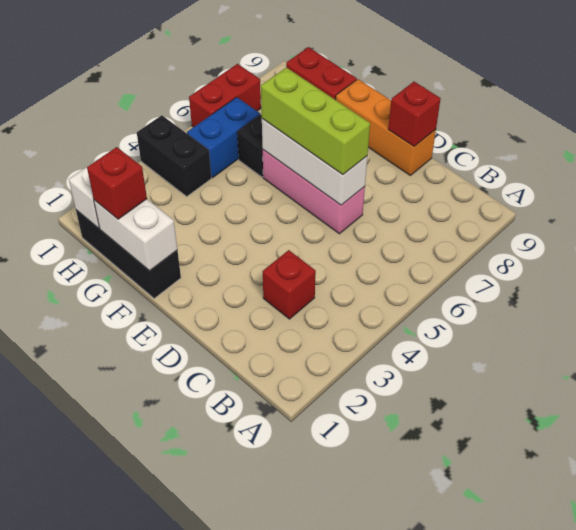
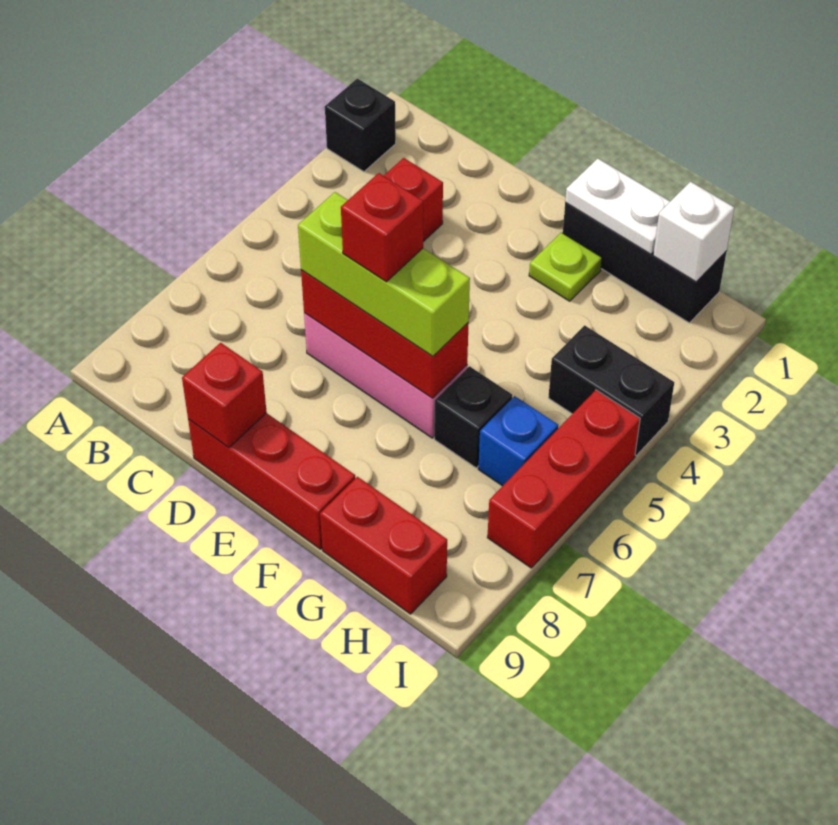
none -> black 1x1 brick [325,79,396,172]
white 1x3 brick [262,119,367,205] -> red 1x3 brick [301,270,469,398]
orange 1x3 brick [336,79,436,175] -> red 1x3 brick [188,413,355,549]
white 1x2 brick [94,199,177,271] -> white 1x2 plate [565,159,670,254]
none -> lime 1x1 plate [529,232,602,301]
red 1x1 brick [87,147,147,219] -> red 1x1 brick moved to [341,173,423,282]
blue 1x2 brick [187,97,260,178] -> blue 1x1 brick [478,396,558,486]
red 1x2 brick [189,64,261,127] -> red 1x3 brick [487,390,640,568]

